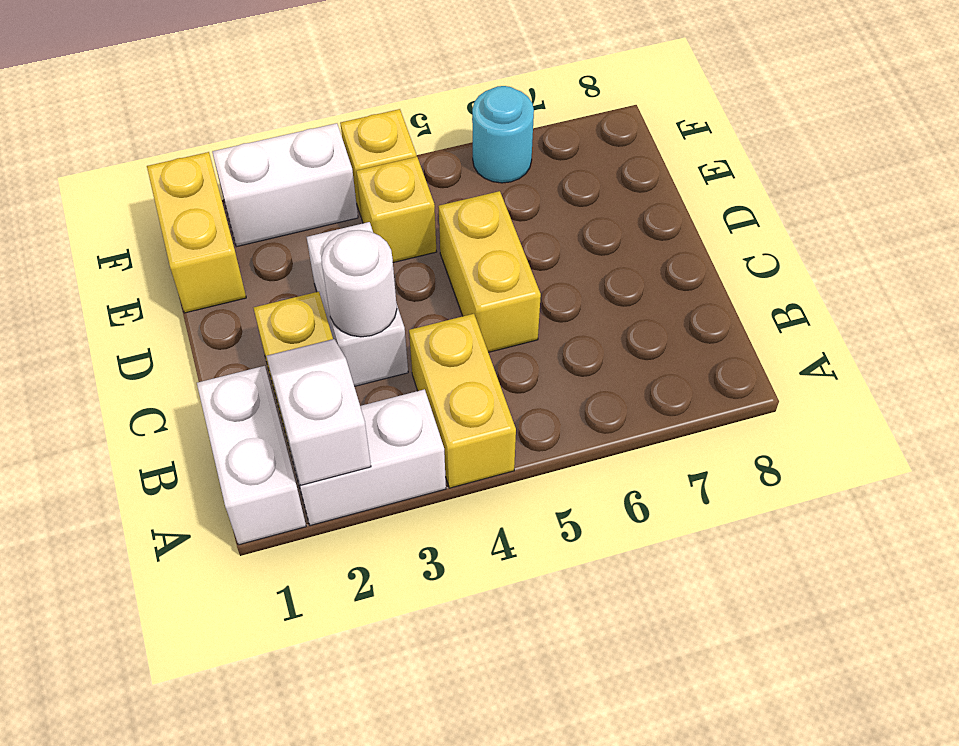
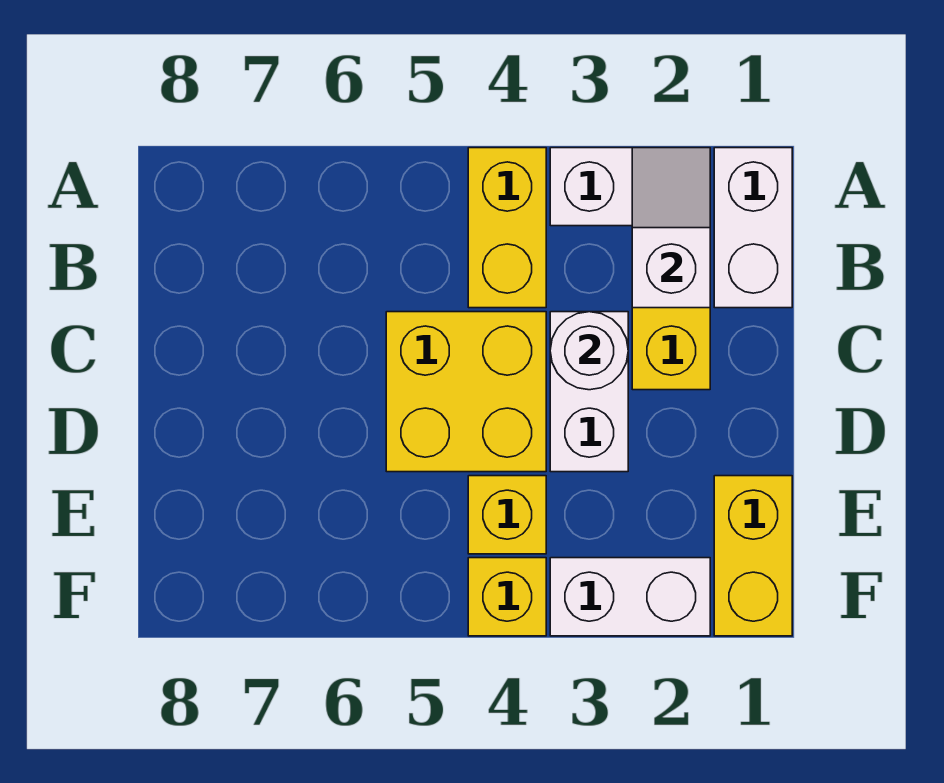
white 1x2 slope [266,339,371,486] -> white 1x2 slope turned to [632,148,710,308]
yellow 1x2 brick [439,191,541,352] -> yellow 2x2 brick [386,312,546,472]
cyan 1x1 round brick [472,86,534,183] -> none

